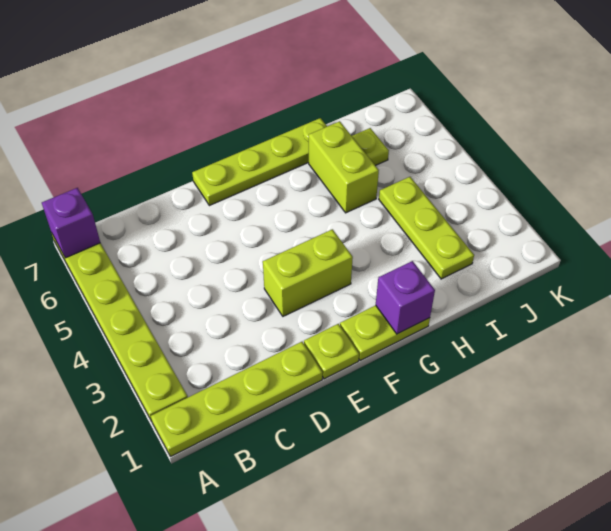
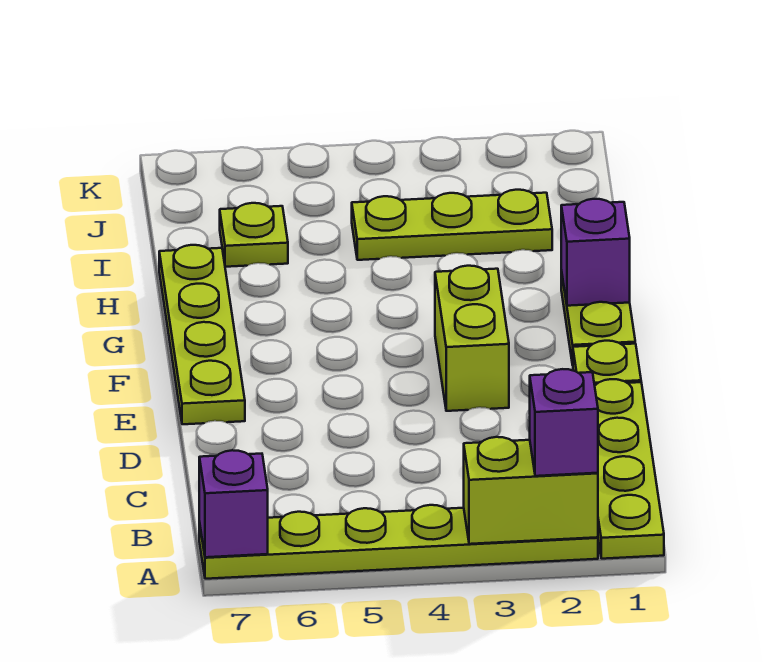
none -> purple 1x1 brick [530,369,598,476]
lime 1x2 brick [309,121,379,213] -> lime 1x2 brick moved to [464,437,598,544]

